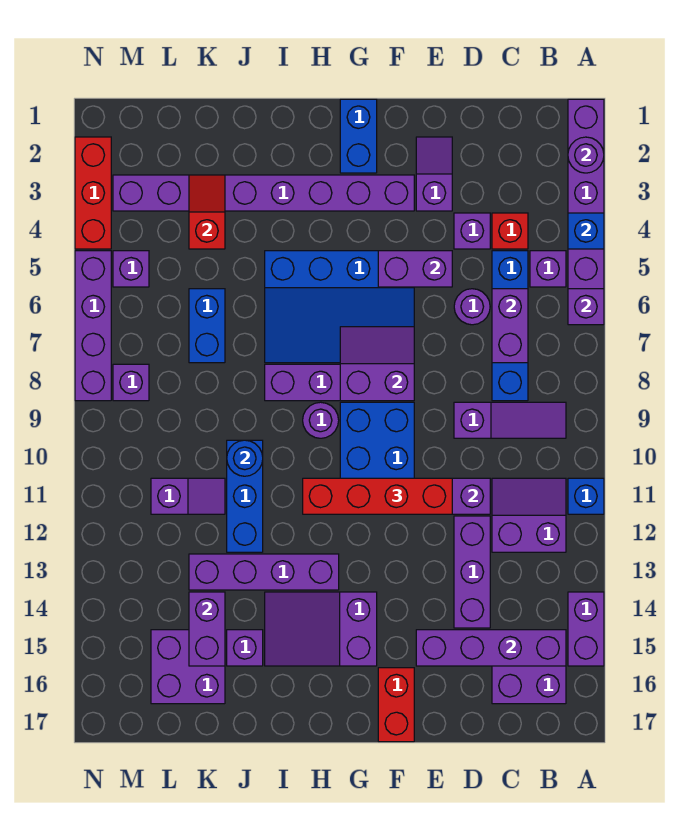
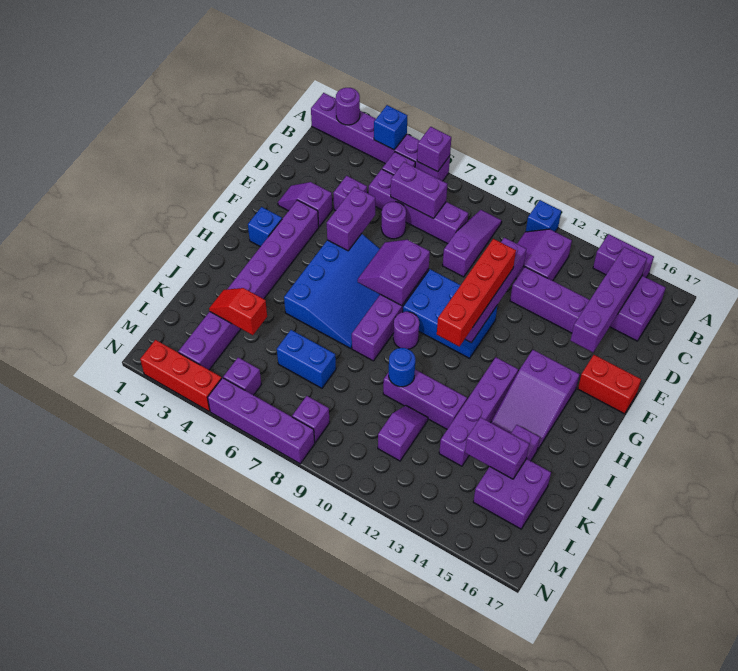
red 1x1 brick [492,213,528,249] -> none
blue 1x4 brick [492,251,528,401] -> purple 1x4 brick [369,169,468,244]
blue 1x2 brick [340,99,377,173] -> blue 1x1 brick [248,207,282,247]
blue 1x3 brick [227,440,263,552] -> purple 1x3 brick [383,370,467,429]

